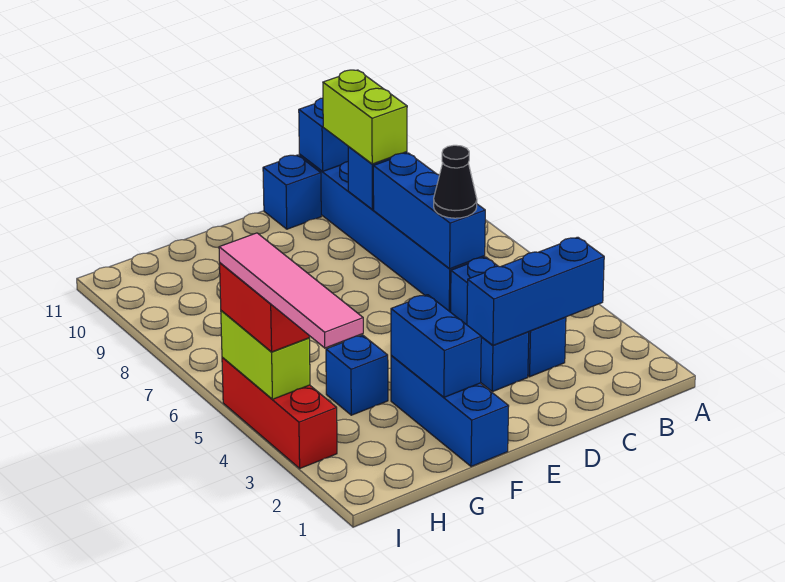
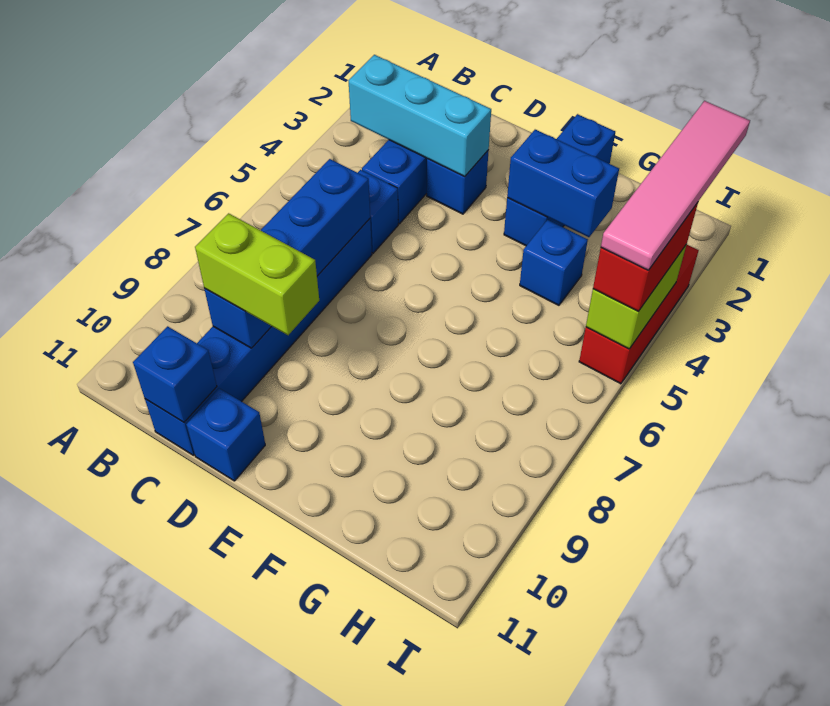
blue 1x3 brick [467,237,604,345] -> cyan 1x3 brick [348,55,491,176]
black 1x1 cone [434,145,477,218] -> none
lime 1x2 brick [323,70,407,164] -> lime 1x2 brick turned to [195,213,319,335]
blue 1x2 brick [391,295,481,397] -> blue 1x2 brick turned to [507,130,619,237]

